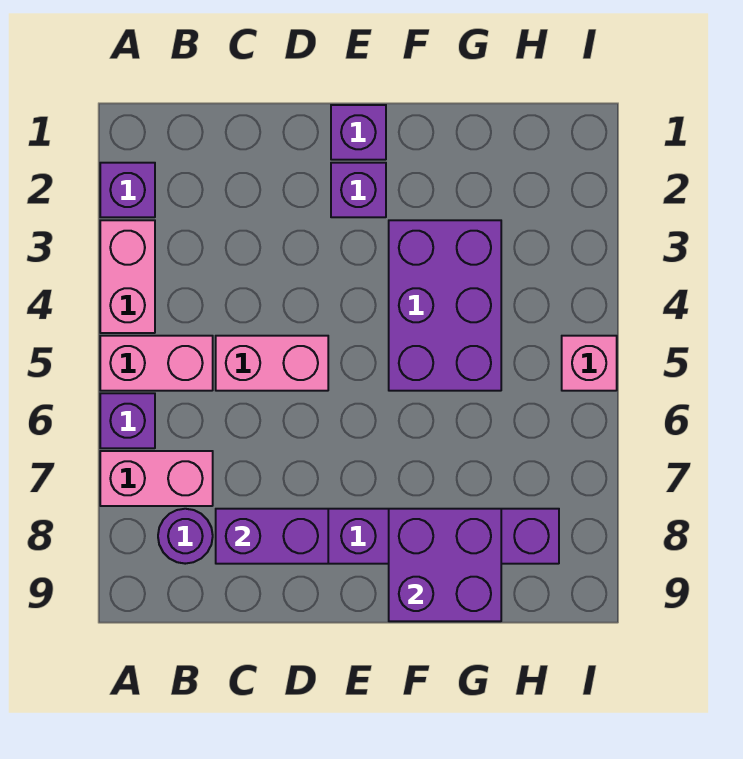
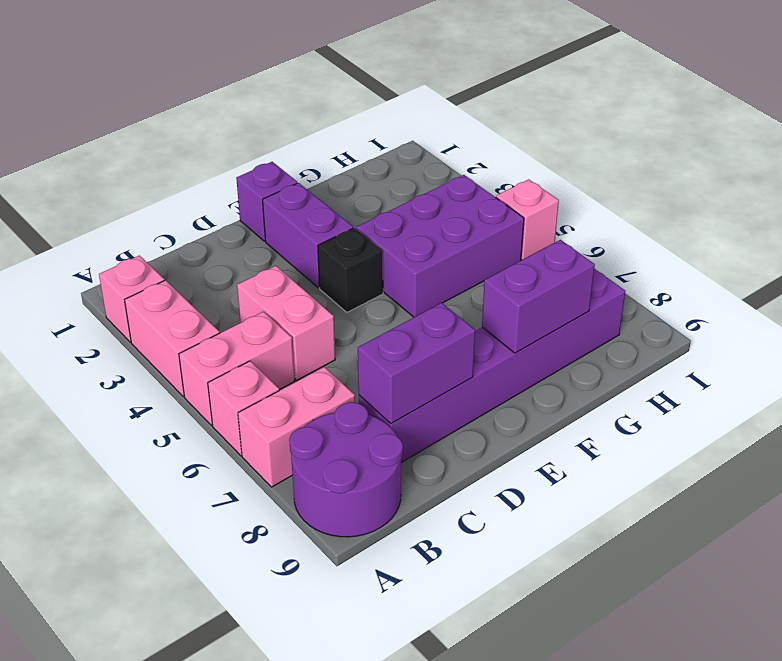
purple 1x1 brick [100,163,155,217] -> pink 1x1 brick [99,256,165,342]
purple 1x1 brick [100,393,155,448] -> pink 1x1 brick [208,361,279,456]
purple 1x1 round brick [158,509,213,564] -> purple 2x2 round brick [289,402,403,537]
pink 1x2 brick [216,336,328,391] -> pink 1x2 brick turned to [237,266,335,380]
purple 1x1 brick [331,163,386,217] -> purple 1x2 brick [263,183,353,288]
none -> black 1x1 brick [318,228,383,312]
purple 2x3 brick [389,220,501,391] -> purple 2x3 brick turned to [356,175,524,317]
purple 2x2 brick [389,509,501,621] -> purple 1x2 brick [482,240,595,353]

